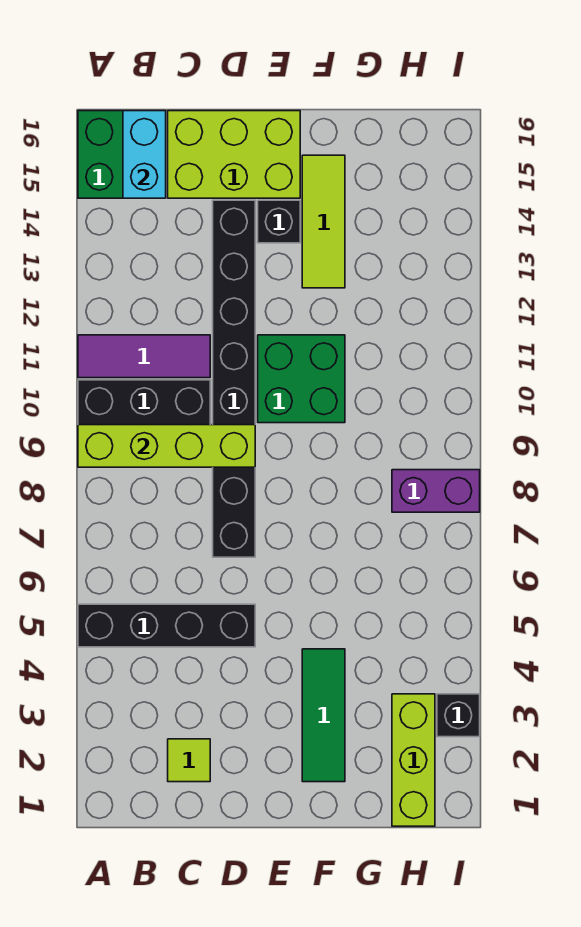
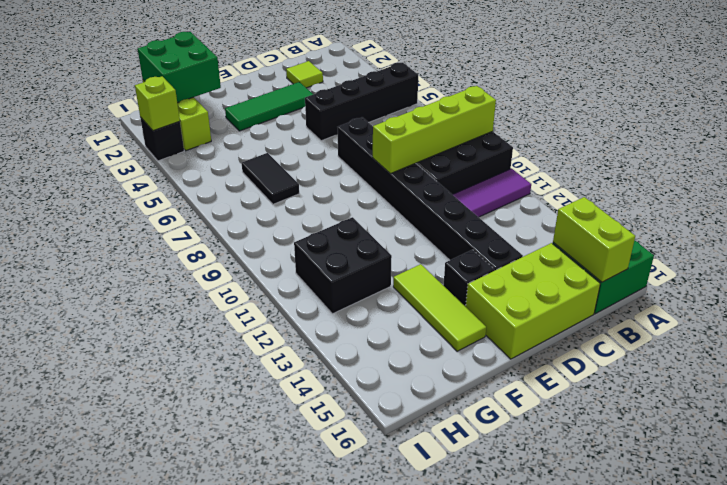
cyan 1x2 brick [123,111,166,198] -> lime 1x2 brick [553,197,635,282]
green 2x2 brick [258,335,345,423] -> green 2x2 brick moved to [138,32,221,103]
green 1x3 tile [302,649,345,782] -> green 1x3 tile turned to [225,82,313,131]
none -> black 1x2 tile [242,153,299,204]
none -> black 2x2 brick [294,217,392,314]
purple 1x2 brick [392,470,480,512] -> none
none -> lime 1x1 brick [135,76,180,131]

